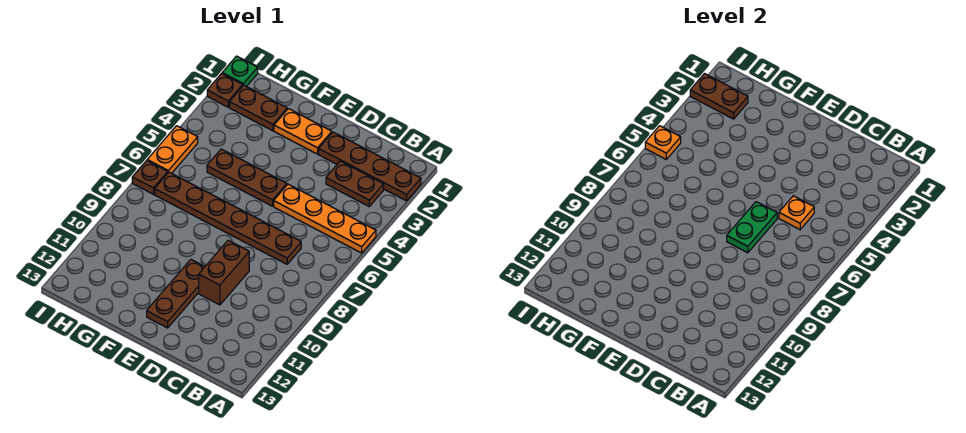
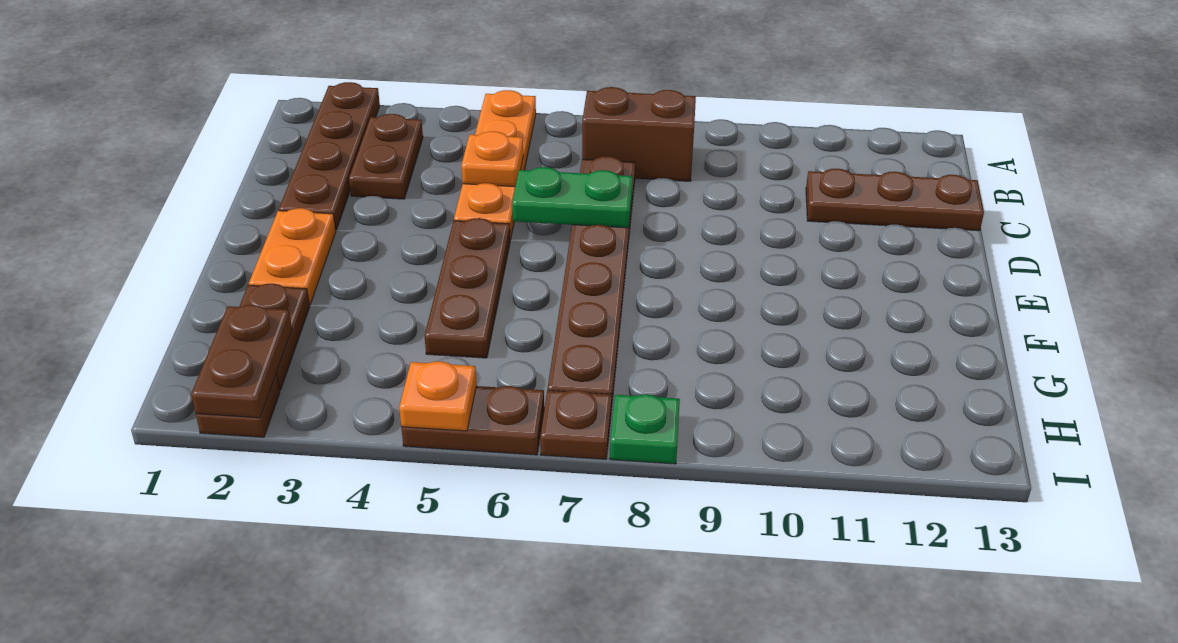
brown 1x2 brick [199,240,249,305] -> brown 1x2 brick moved to [582,87,696,181]
brown 1x3 plate [147,260,205,328] -> brown 1x3 plate moved to [806,169,984,231]
green 1x1 plate [222,56,258,87] -> green 1x1 plate moved to [610,394,680,464]
orange 1x2 plate [147,126,198,173] -> brown 1x2 plate [401,386,544,455]

